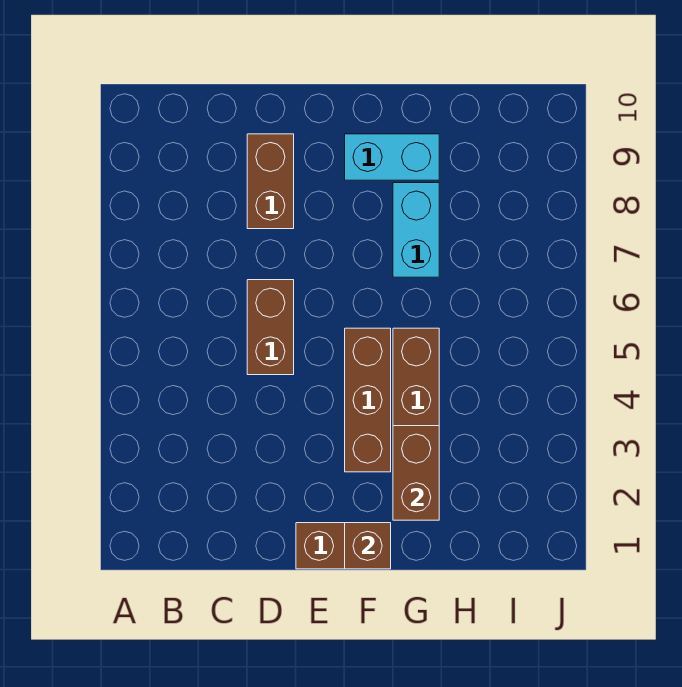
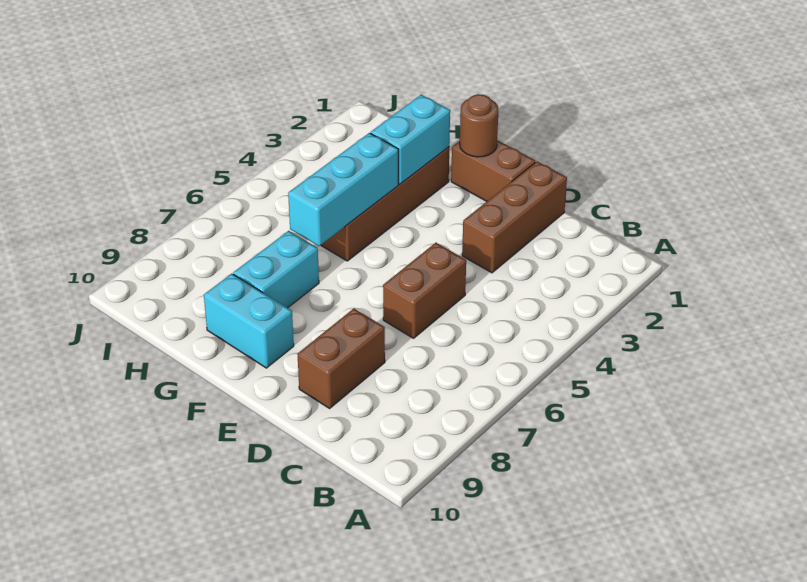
brown 1x1 brick [345,523,391,569] -> brown 1x1 round brick [460,94,499,157]
brown 1x3 brick [345,328,391,472] -> brown 1x3 brick moved to [462,161,567,273]
brown 1x2 brick [393,426,439,520] -> cyan 1x2 brick [370,95,450,184]
none -> cyan 1x3 brick [288,133,398,246]

